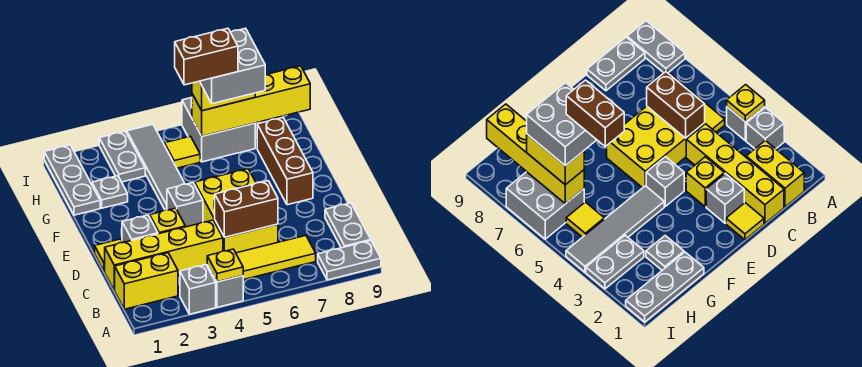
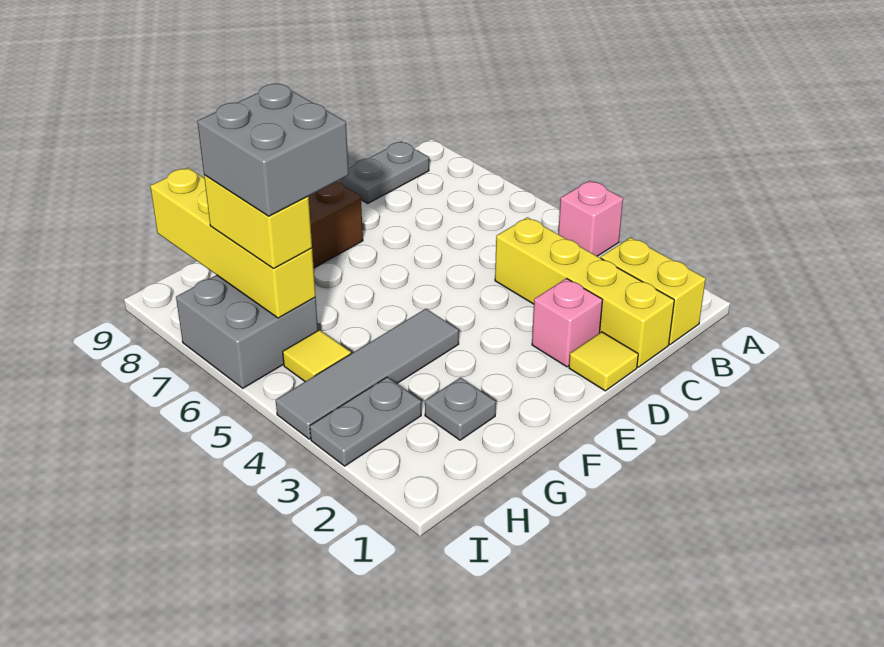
grey 1x1 brick [180,265,216,314] -> none
grey 1x1 brick [207,265,243,307] -> pink 1x1 brick [558,181,623,256]
yellow 1x1 plate [207,249,243,282] -> none
grey 1x2 plate [318,241,381,280] -> none
yellow 1x3 tile [236,236,316,280] -> none
yellow 2x3 brick [195,169,278,253] -> none
brown 1x2 brick [215,181,278,237] -> none
grey 1x1 brick [122,215,158,242] -> pink 1x1 brick [532,278,602,367]
yellow 1x1 brick [150,208,185,234] -> none
grey 1x1 brick [167,183,203,227] -> none
grey 1x3 plate [44,145,100,215] -> none
brown 1x2 brick [175,28,238,85] -> none

